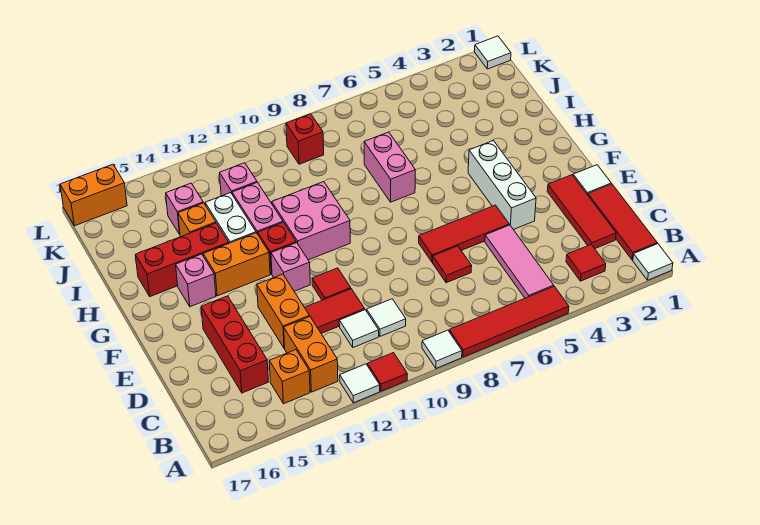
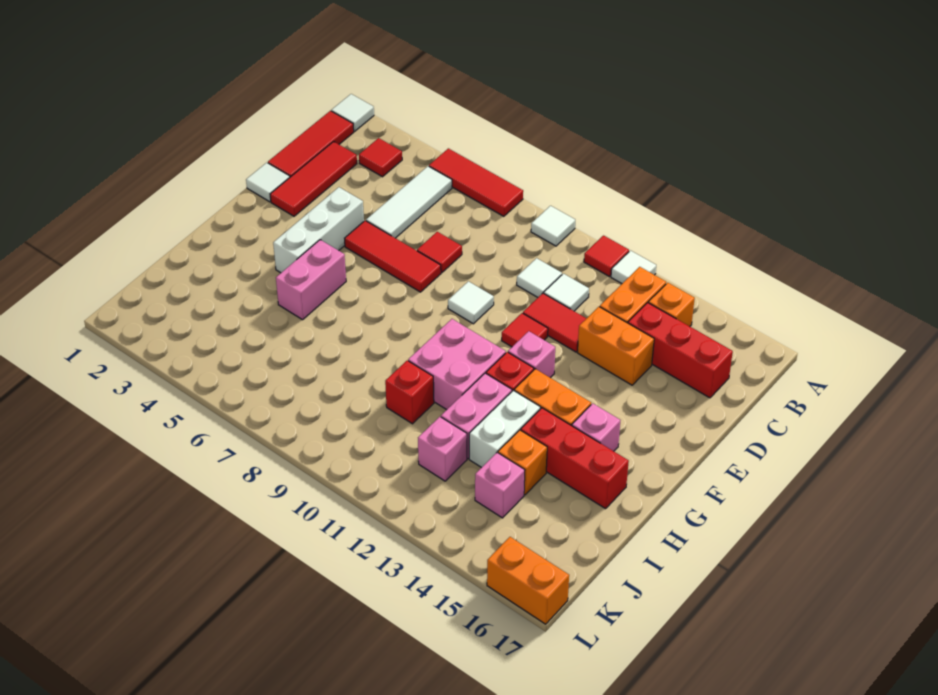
red 1x4 tile [449,286,569,357] -> red 1x3 tile [429,148,523,216]
pink 1x3 tile [485,225,554,298] -> white 1x3 tile [366,166,452,238]
red 1x3 brick [201,296,268,393] -> red 1x3 brick turned to [628,303,733,398]
orange 1x2 brick [257,274,310,348] -> orange 1x2 brick turned to [577,307,654,385]
pink 1x2 brick [364,132,415,202] -> pink 1x2 brick moved to [276,240,346,320]
red 1x1 brick [286,114,324,164] -> red 1x1 brick moved to [385,360,434,424]
white 1x1 tile [475,36,511,69] -> white 1x1 tile moved to [448,281,494,324]

